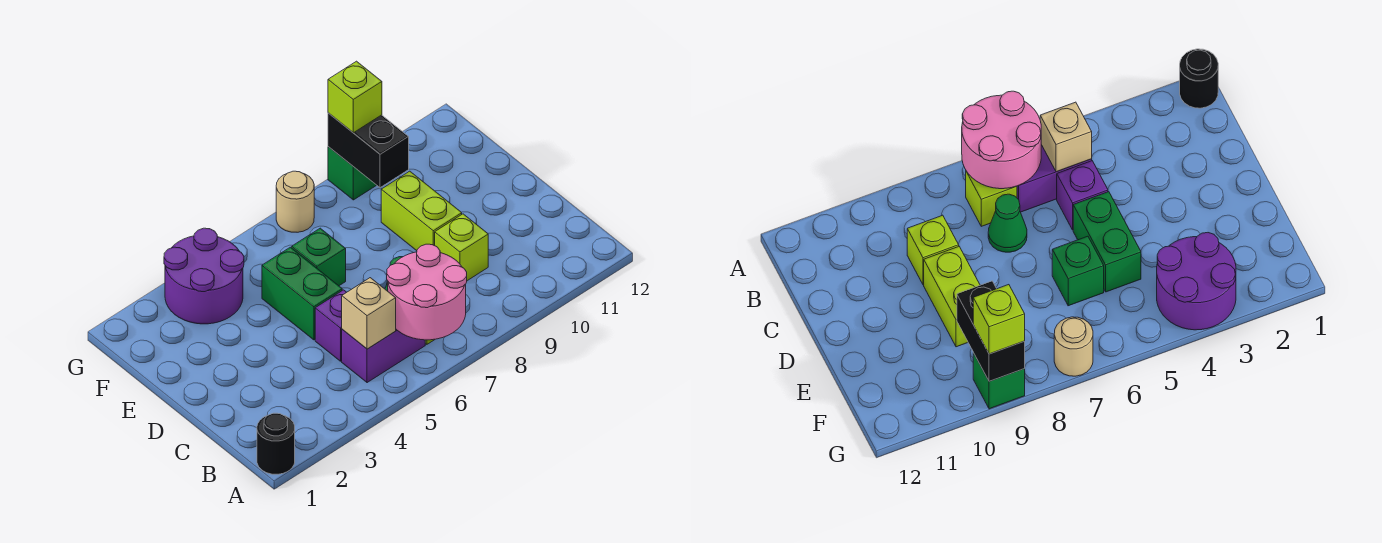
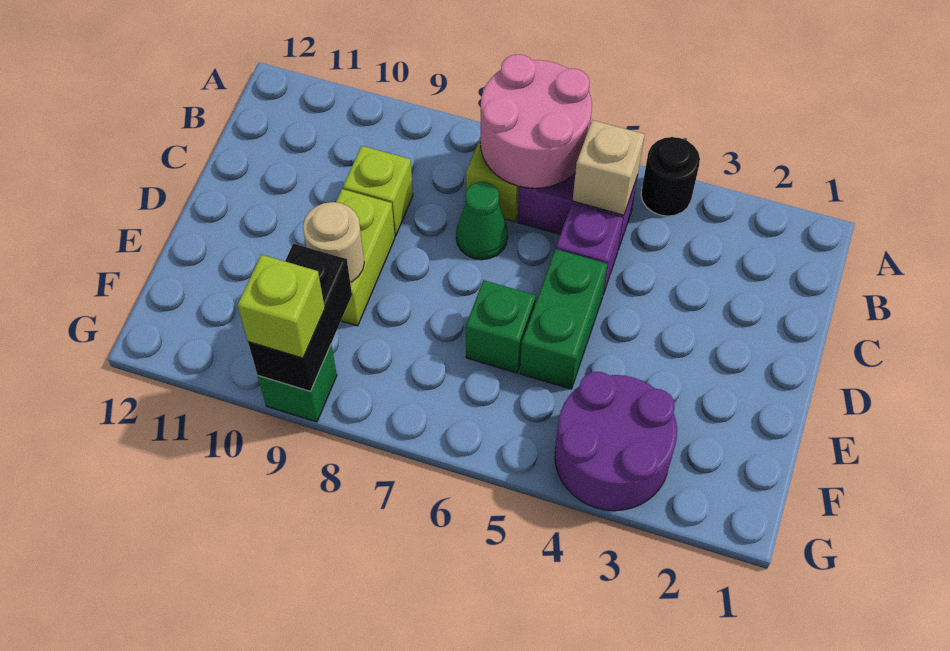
black 1x1 round brick [257,413,295,474] -> black 1x1 round brick moved to [641,137,700,216]
tan 1x1 round brick [276,171,314,232] -> tan 1x1 round brick moved to [303,202,364,282]

